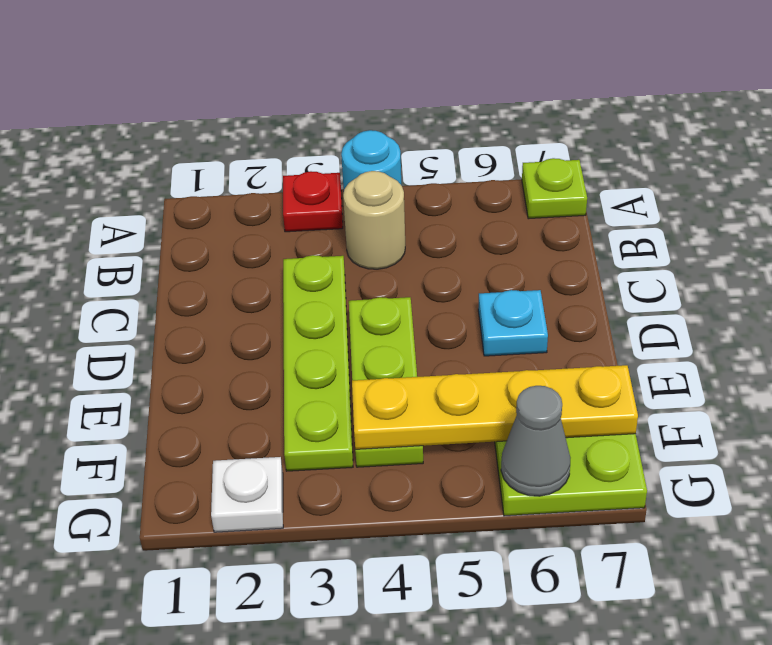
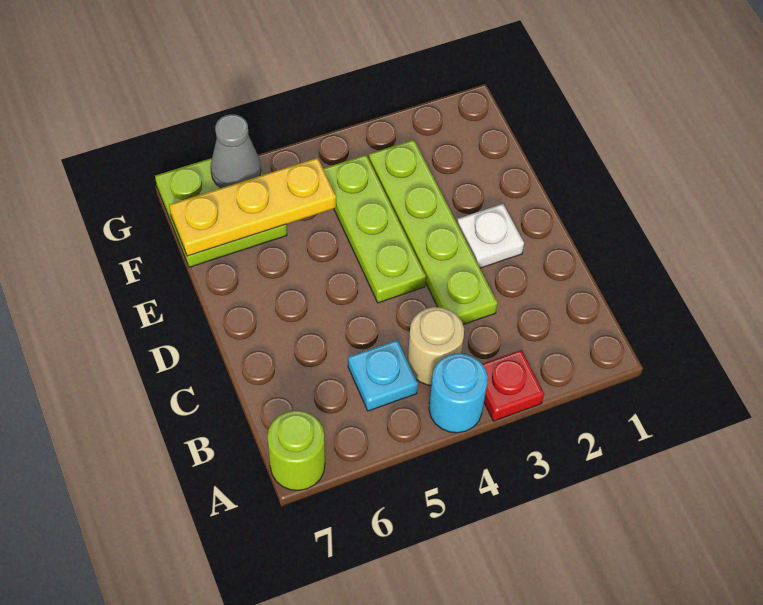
lime 1x1 plate [522,158,587,219] -> lime 1x1 round brick [267,410,325,491]
cyan 1x1 plate [478,290,548,356] -> cyan 1x1 plate moved to [348,340,418,411]
yellow 1x4 plate [352,365,638,449] -> yellow 1x3 plate [169,158,336,256]
white 1x1 plate [211,457,283,532] -> white 1x1 plate moved to [457,204,524,268]

